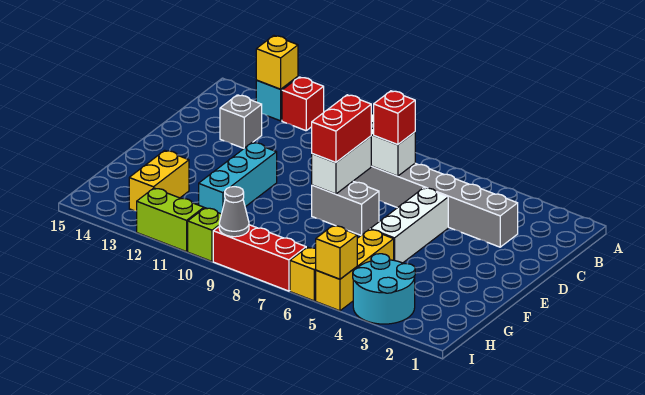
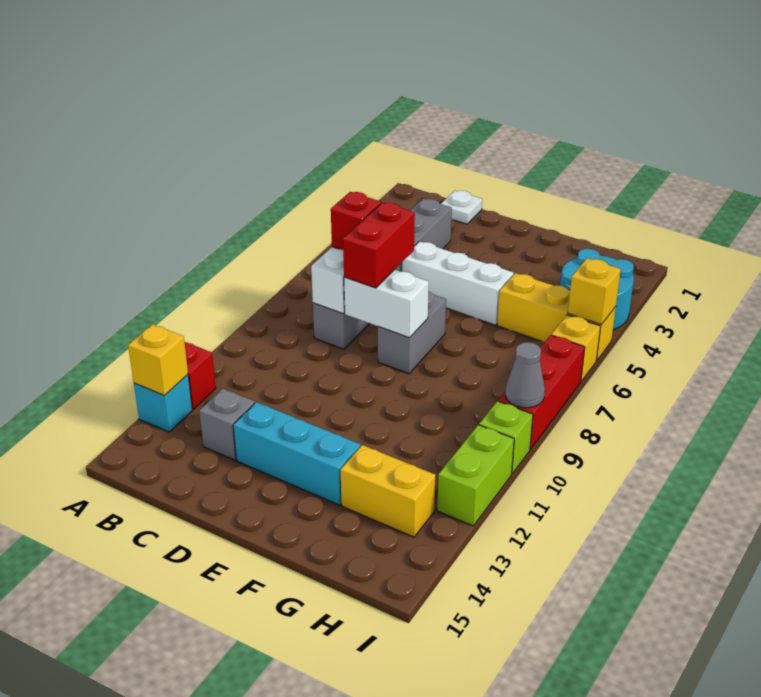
none -> white 1x1 plate [441,190,482,224]
red 1x2 brick [312,95,371,163] -> red 1x2 brick turned to [343,202,415,288]
cyan 1x3 brick [199,142,277,214] -> cyan 1x3 brick moved to [233,402,360,505]

